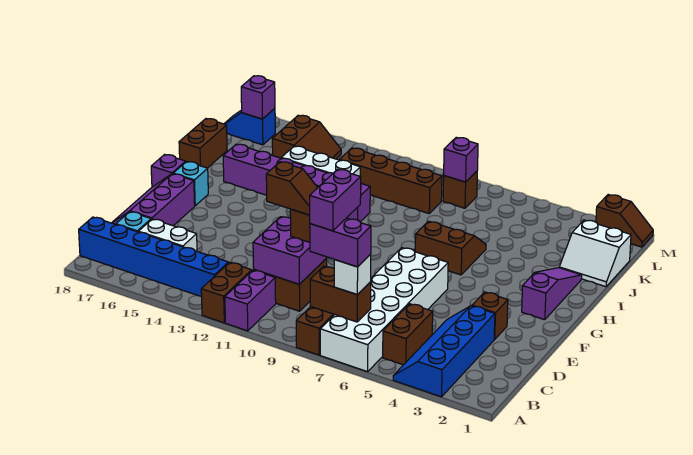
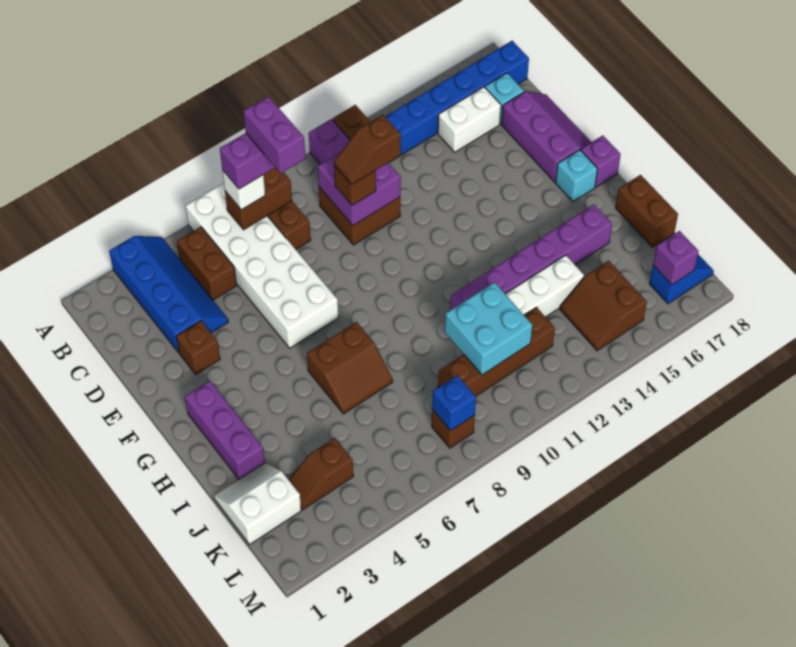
purple 1x3 slope [522,268,582,320] -> purple 1x3 brick [185,381,265,479]
none -> cyan 2x2 brick [445,282,532,375]
purple 1x1 brick [444,137,478,182] -> blue 1x1 brick [432,375,476,431]
brown 1x2 slope [596,195,653,247] -> brown 1x2 slope moved to [289,438,353,510]

